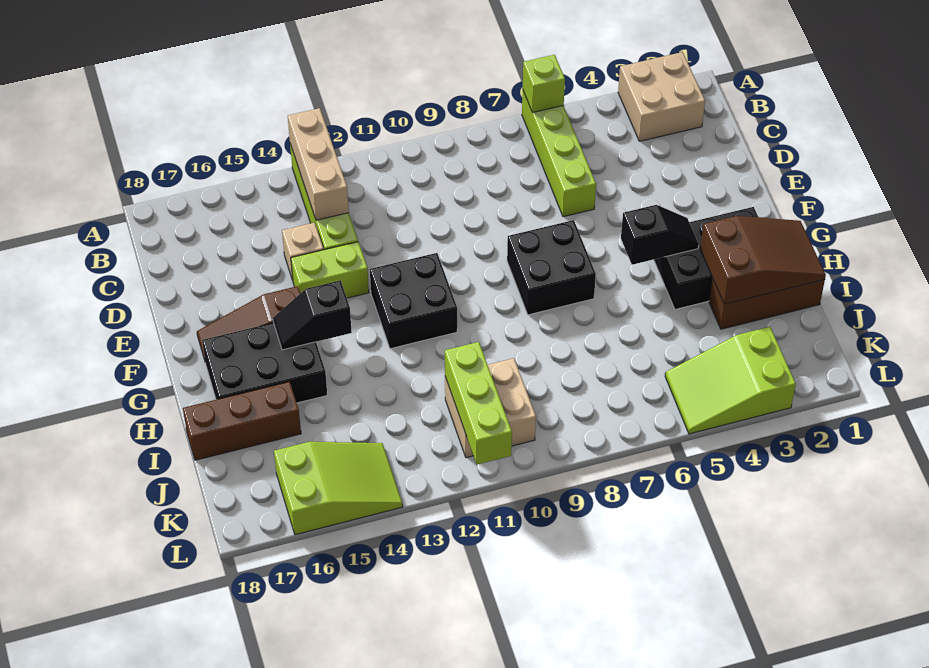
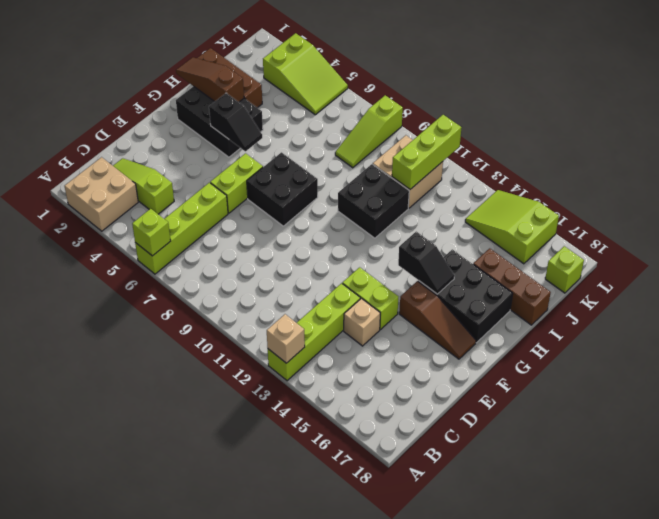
tan 1x3 brick [288,108,349,220] -> tan 1x1 brick [267,314,305,363]
none -> lime 1x3 slope [113,158,174,214]
none -> lime 1x2 brick [210,153,263,213]
black 2x2 brick [370,253,457,349] -> black 2x2 brick moved to [338,164,409,238]
black 1x2 slope [621,205,699,265] -> black 1x2 slope turned to [209,93,262,151]
brown 2x3 slope [700,216,826,304] -> brown 1x3 slope [176,57,244,102]
none -> lime 1x3 slope [335,95,403,168]
none -> lime 1x1 brick [545,246,584,293]

